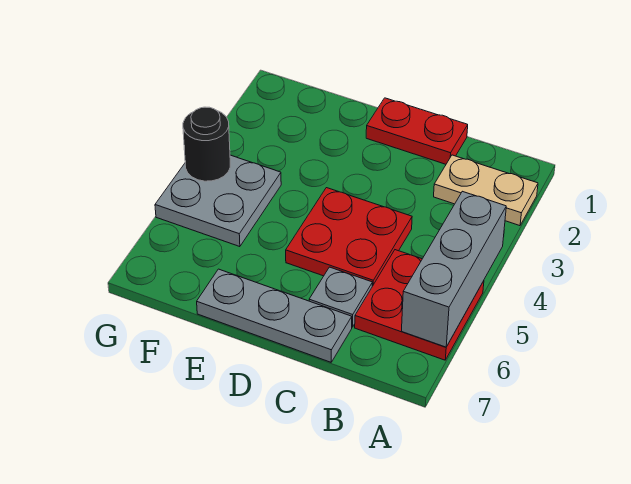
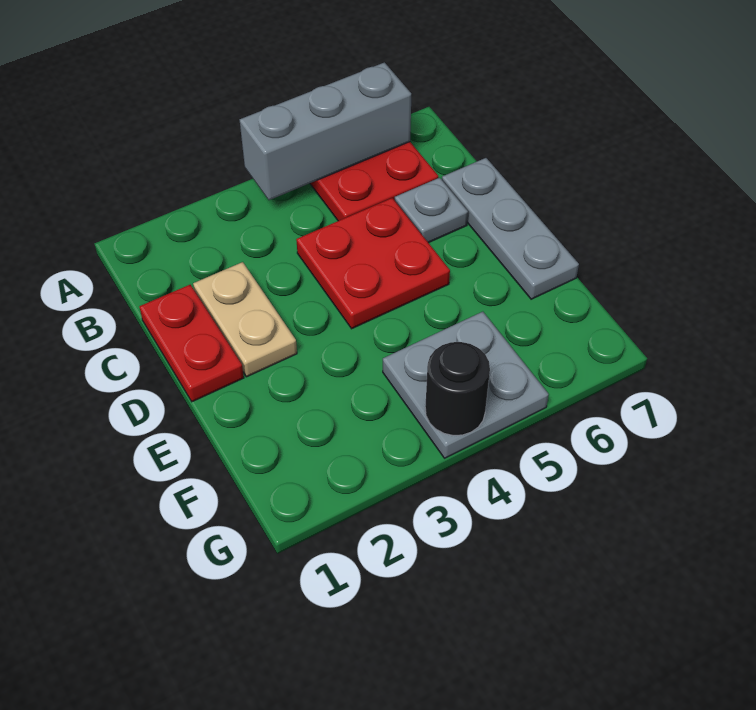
tan 1x2 plate [434,155,538,226] -> tan 1x2 plate moved to [193,262,297,377]

